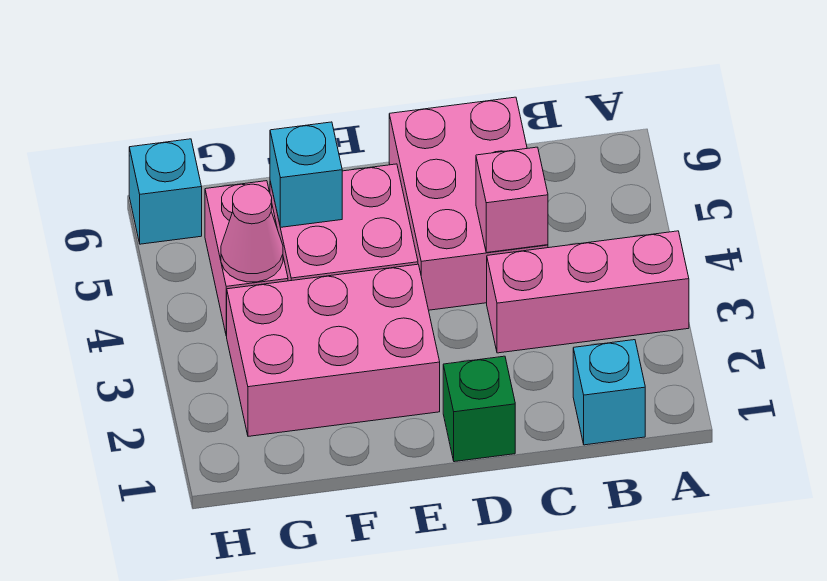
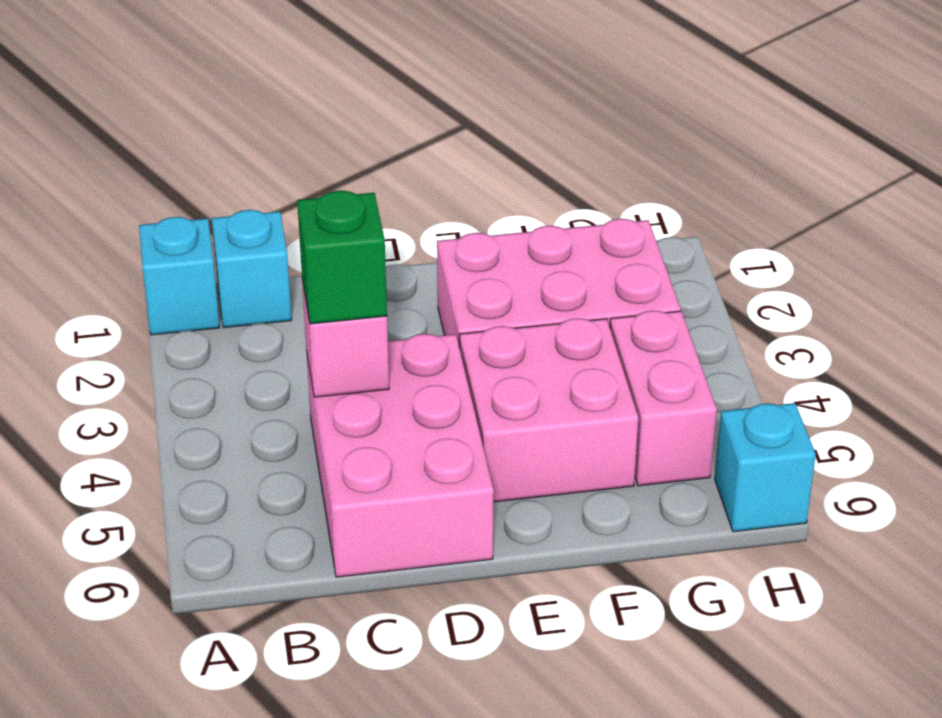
pink 1x3 brick [487,231,689,353] -> none
green 1x1 brick [443,356,515,462] -> green 1x1 brick moved to [297,191,387,324]
cyan 1x1 brick [270,122,342,227] -> cyan 1x1 brick moved to [139,217,220,335]
pink 1x1 cone [221,184,283,282] -> none

